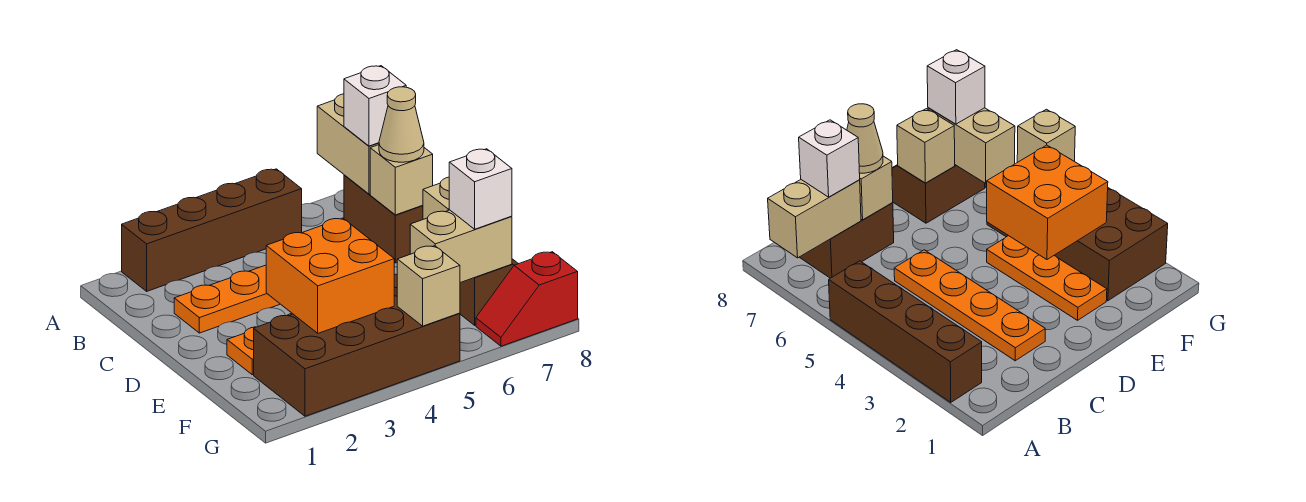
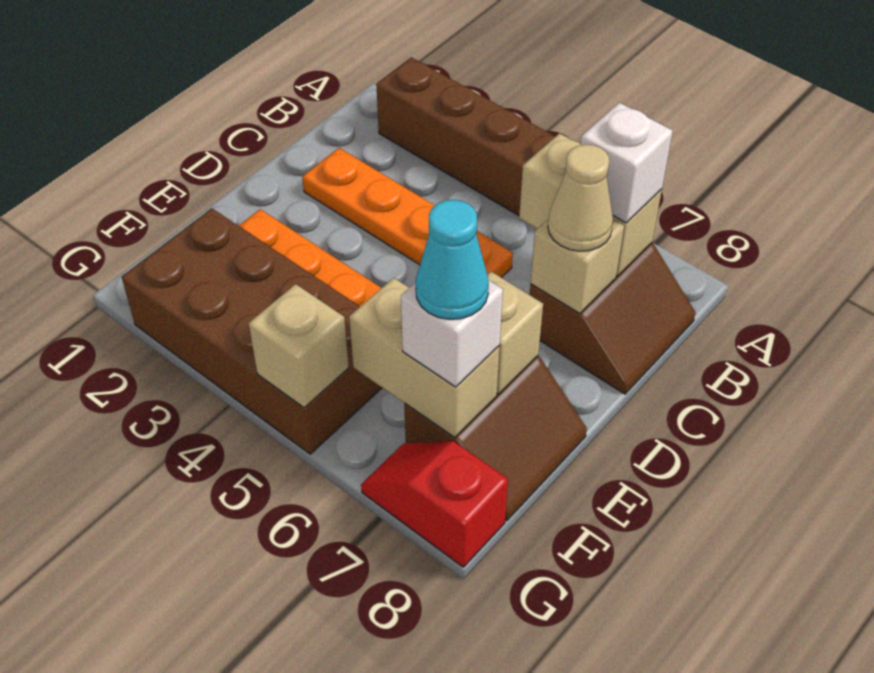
tan 1x2 brick [317,94,379,194] -> tan 1x2 brick turned to [519,133,662,276]
orange 2x2 brick [266,218,394,333] -> none
none -> cyan 1x1 cone [416,200,489,319]

